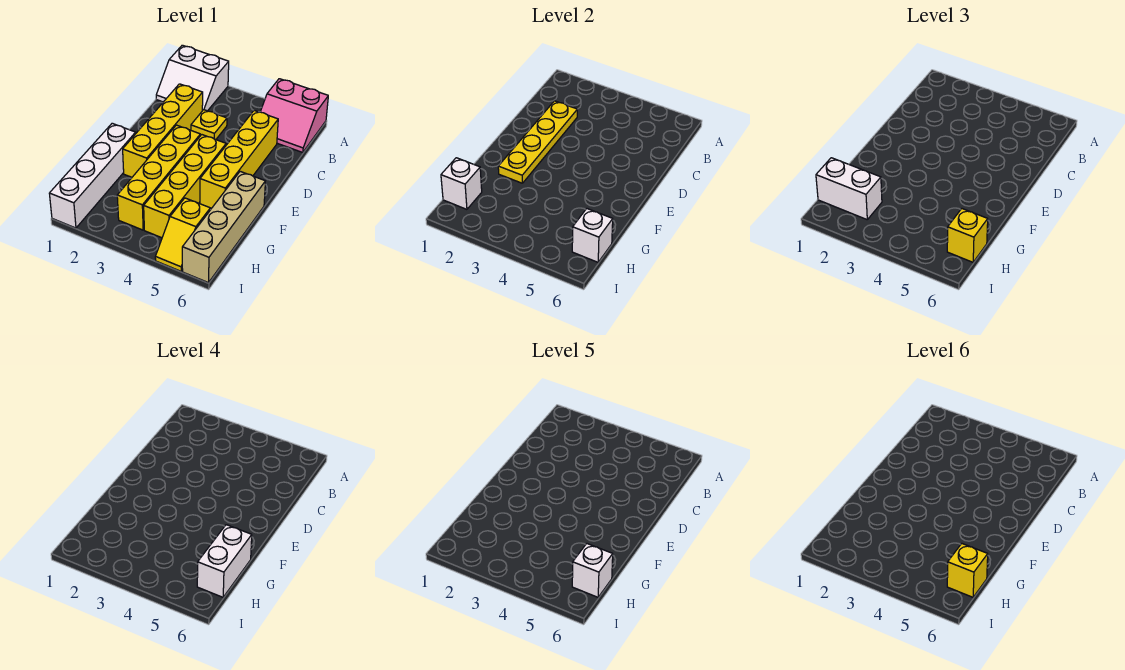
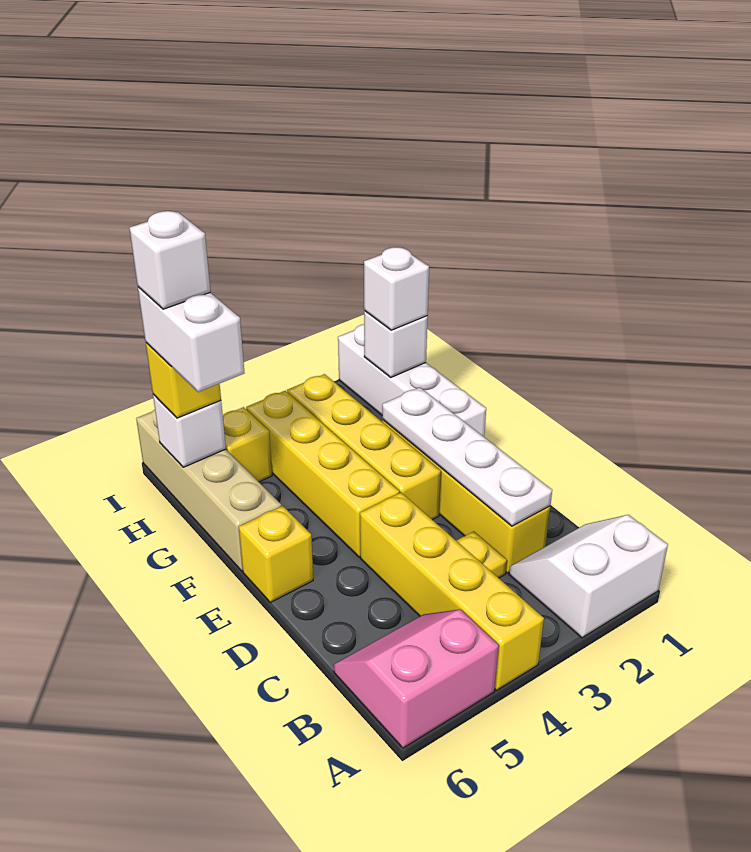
yellow 1x4 plate [498,101,577,183] -> white 1x4 plate [382,387,552,526]
yellow 1x4 brick [200,111,278,208] -> yellow 1x4 brick moved to [360,493,544,690]
white 1x2 brick [816,158,882,219] -> white 1x1 brick [364,247,429,330]
yellow 1x1 brick [947,544,988,597] -> yellow 1x1 brick moved to [239,506,313,602]

